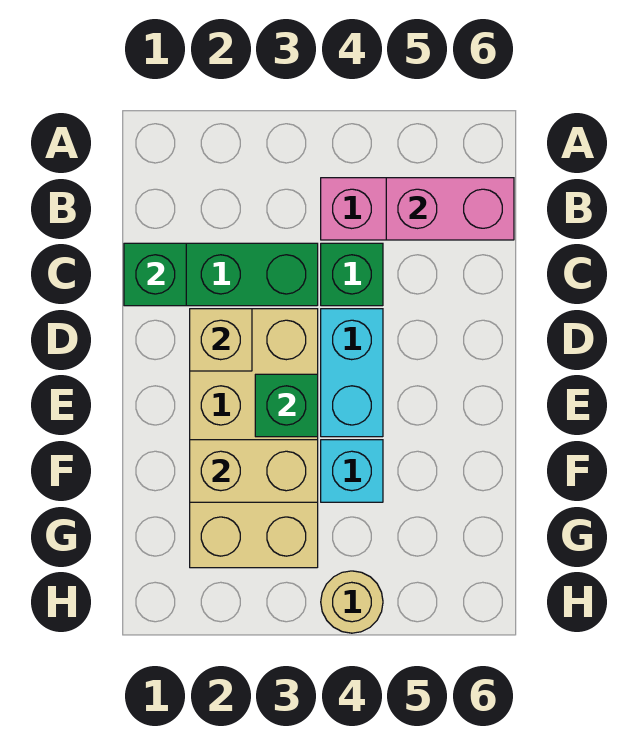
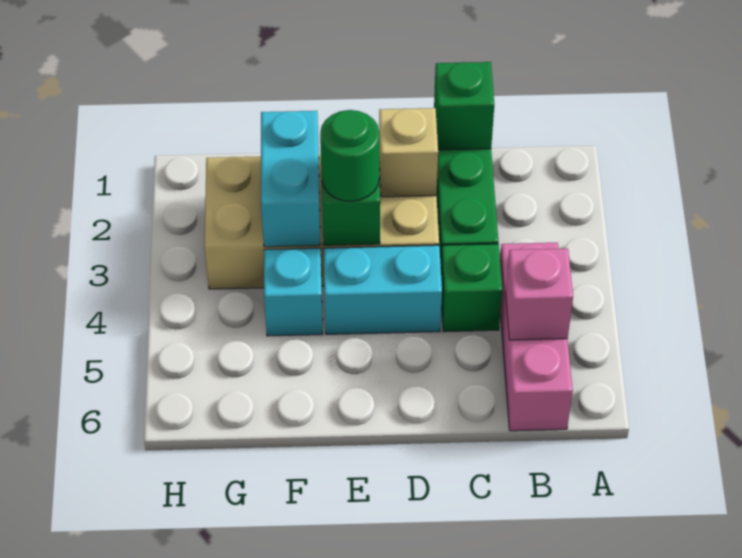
pink 1x2 brick [386,178,514,240] -> pink 1x1 brick [505,249,573,340]
none -> green 1x1 round brick [320,110,379,201]
tan 1x2 brick [190,440,318,502] -> cyan 1x2 brick [261,111,321,247]
tan 1x1 round brick [321,571,383,633] -> none

